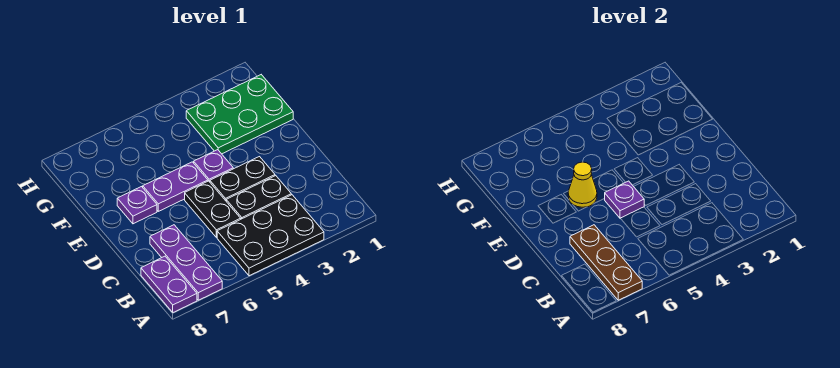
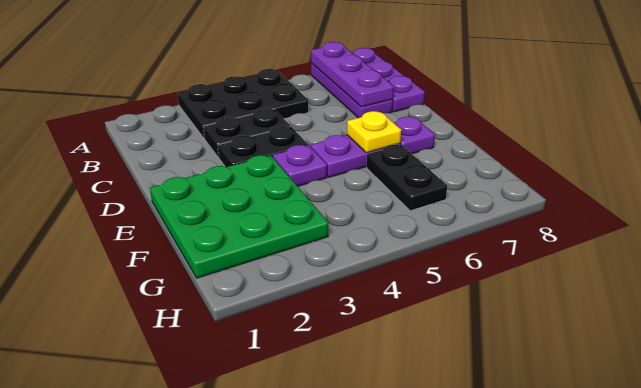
brown 1x3 plate [570,225,642,300] -> purple 1x3 plate [311,42,394,107]
black 1x2 plate [185,181,241,237] -> black 1x2 plate moved to [367,145,447,211]
purple 1x1 plate [604,181,644,218] -> purple 1x1 plate moved to [388,76,425,112]
yellow 1x1 cone [568,162,597,207] -> yellow 1x1 plate [347,111,401,153]
green 2x3 plate [186,75,293,154] -> green 3x3 plate [150,155,328,278]

